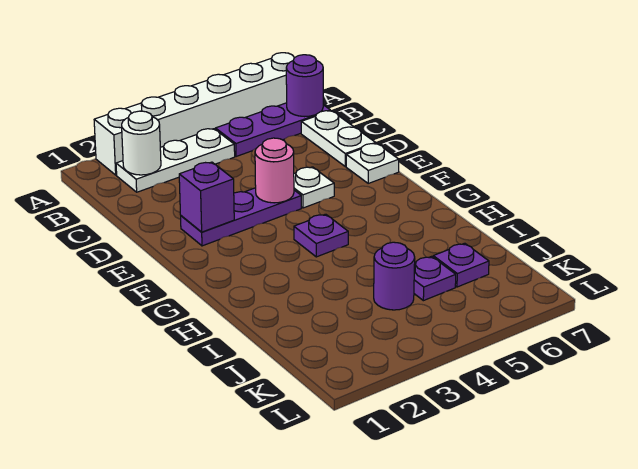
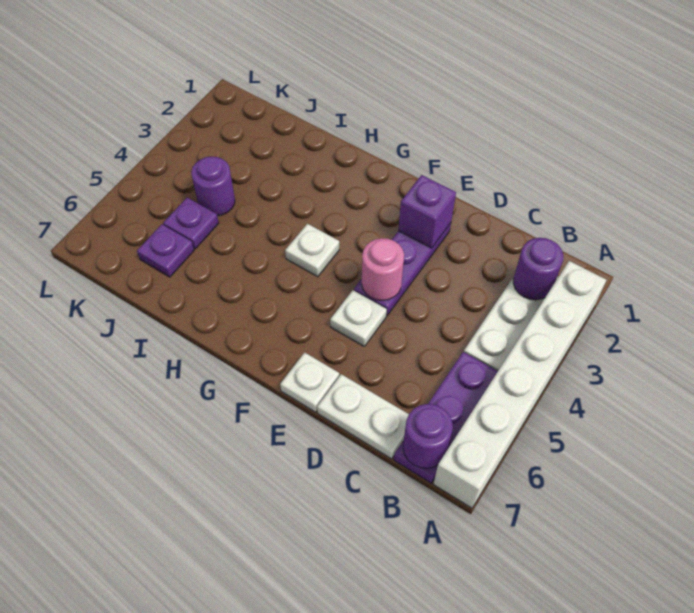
white 1x1 round brick [122,111,161,175] -> purple 1x1 round brick [513,238,563,300]
purple 1x1 plate [294,214,348,257] -> white 1x1 plate [285,224,339,277]

